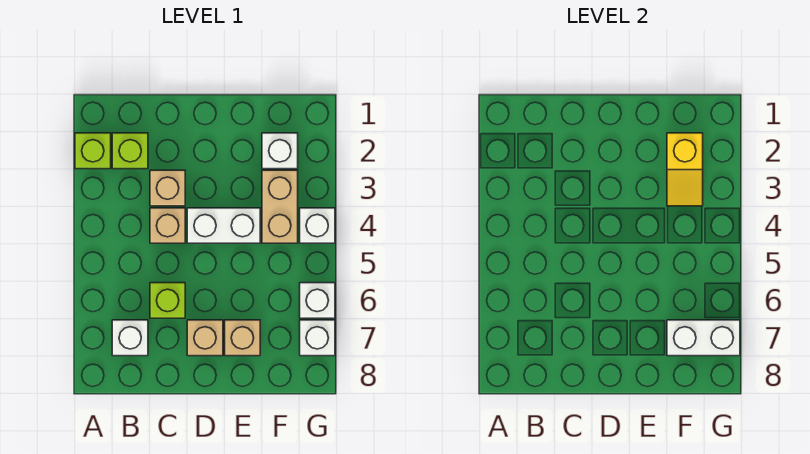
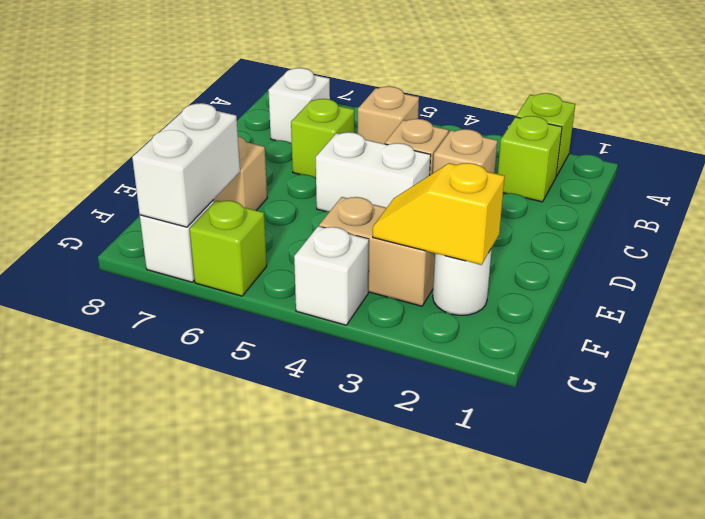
white 1x2 brick [187,208,260,243] -> white 1x2 brick turned to [316,132,431,212]
tan 1x1 brick [187,320,223,356] -> tan 1x1 brick moved to [358,86,419,144]
white 1x1 brick [262,133,298,169] -> white 1x1 round brick [433,248,492,315]
white 1x1 brick [300,283,335,318] -> lime 1x1 brick [190,200,267,296]

